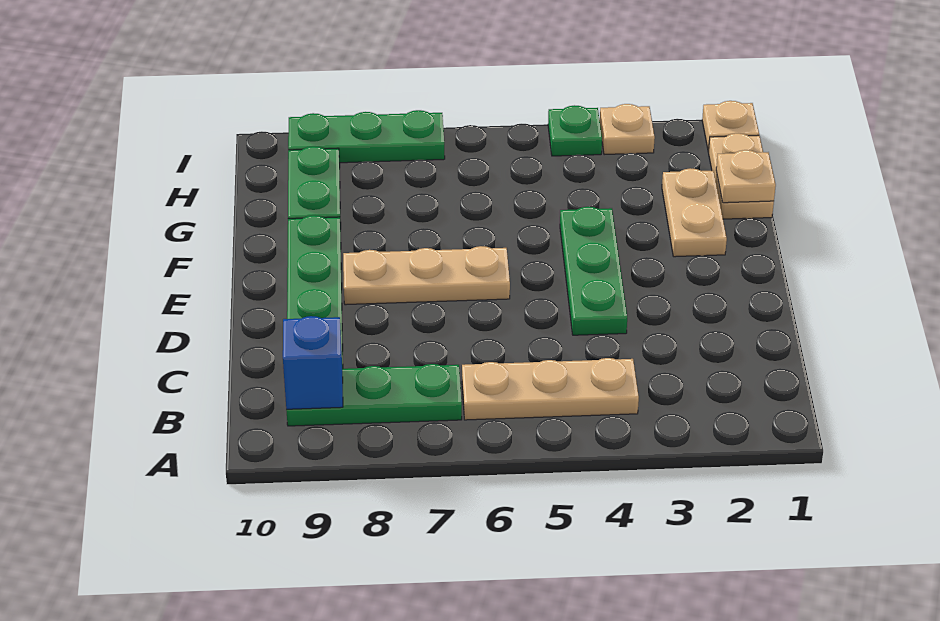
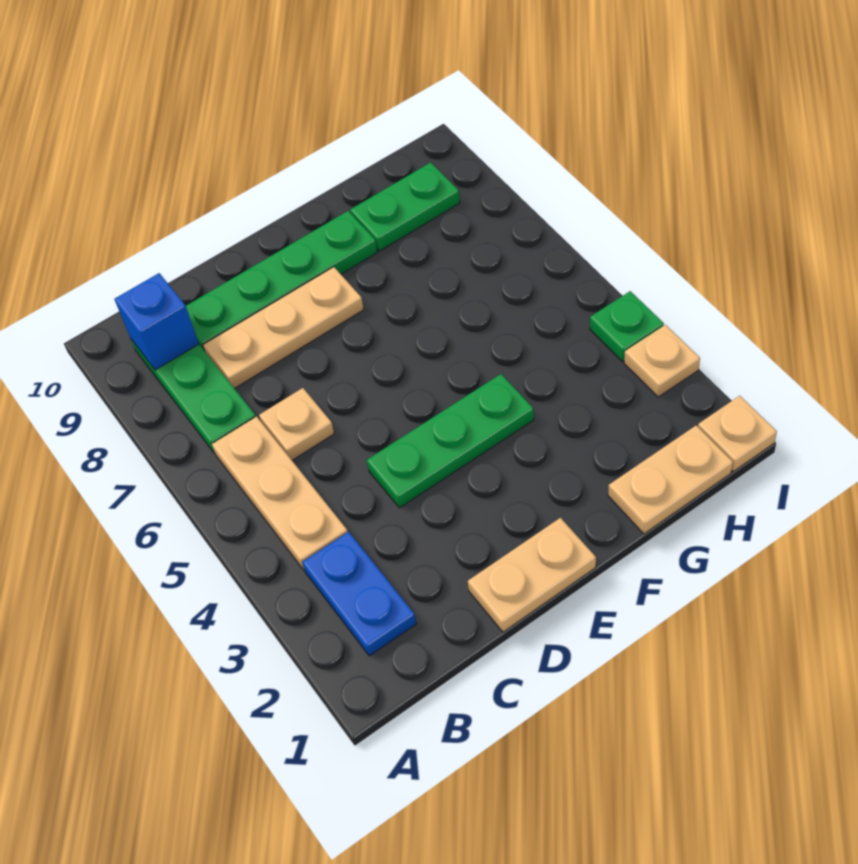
none -> blue 1x2 plate [302,532,416,656]
tan 1x3 plate [343,246,510,305] -> tan 1x3 plate turned to [203,267,364,389]
tan 1x2 plate [662,168,727,257] -> tan 1x2 plate moved to [468,518,596,632]
tan 1x1 plate [716,150,776,203] -> tan 1x1 plate moved to [259,388,334,460]
green 1x3 plate [288,110,445,163] -> none

